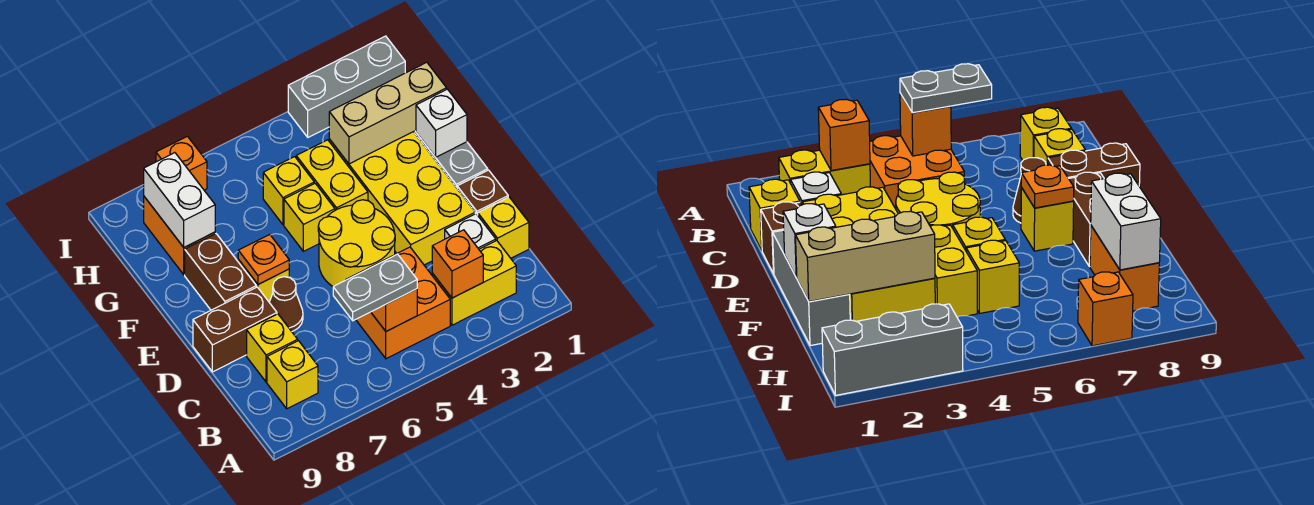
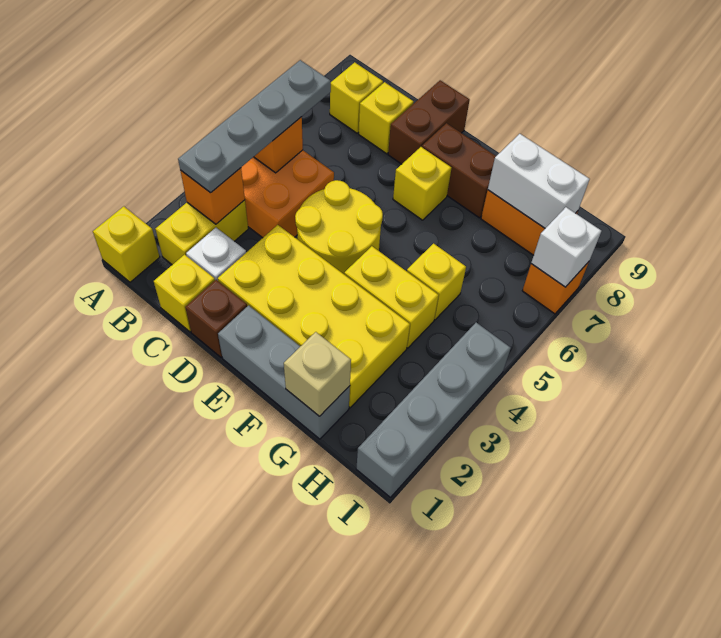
grey 1x2 plate [333,254,417,321] -> grey 1x4 plate [178,60,331,193]
brown 1x1 cone [269,277,303,331] -> none
orange 1x1 plate [238,234,289,284] -> none
white 1x1 brick [416,89,467,157] -> white 1x1 brick moved to [531,207,601,287]
yellow 1x1 brick [284,183,335,251] -> yellow 1x1 brick moved to [93,206,160,282]
tan 1x3 brick [329,62,447,164] -> tan 1x1 brick [284,332,351,416]
grey 1x3 brick [288,36,405,137] -> grey 1x4 brick [356,323,511,497]

